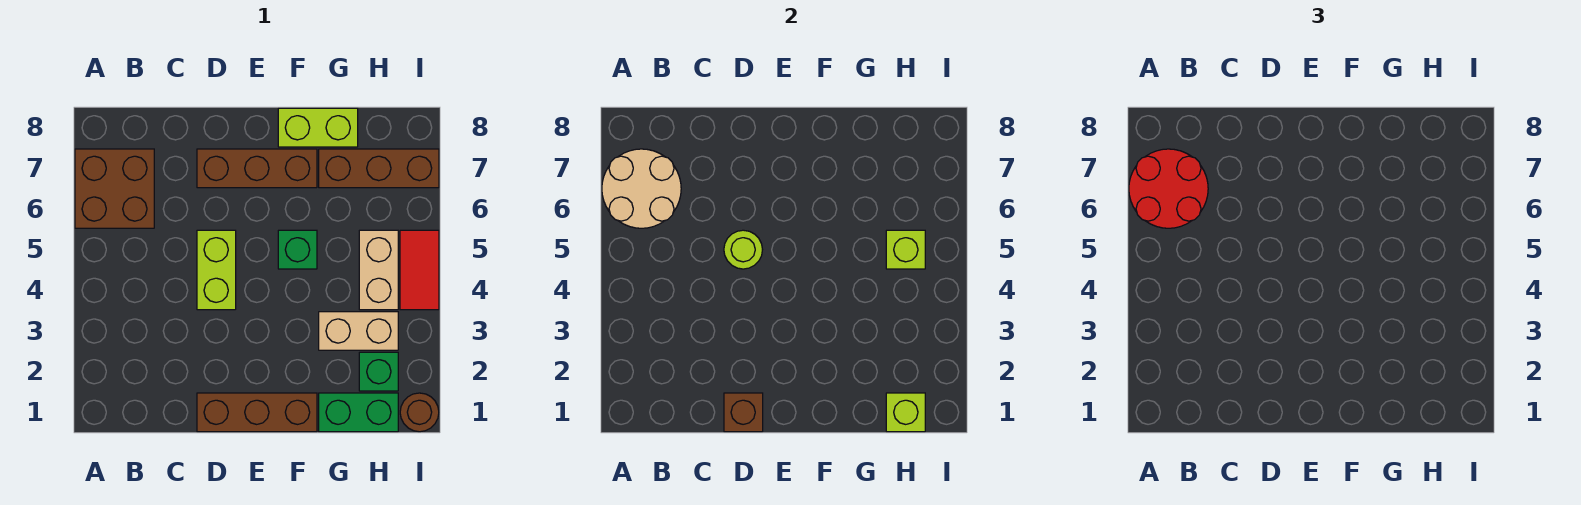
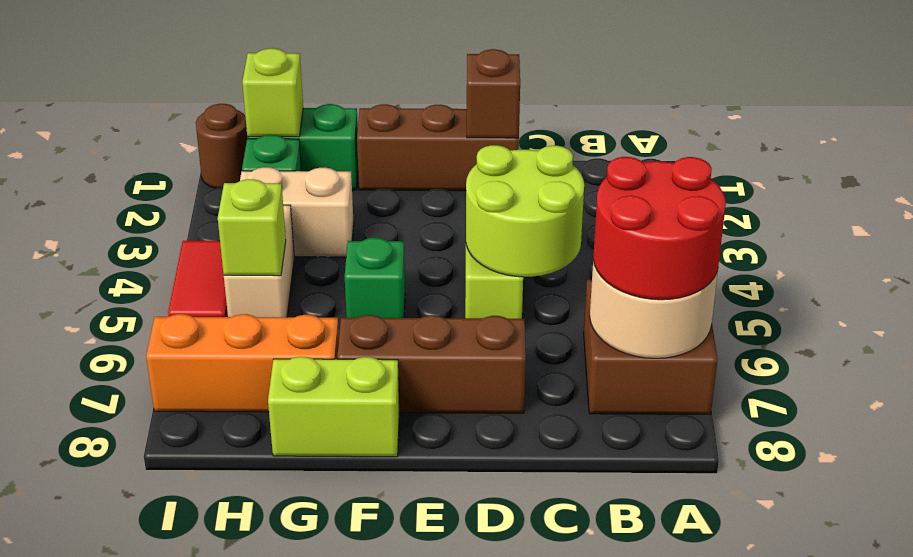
lime 1x1 round brick [724,230,763,269] -> lime 2x2 round brick [466,145,584,277]
brown 1x3 brick [319,149,439,188] -> orange 1x3 brick [146,314,339,412]

